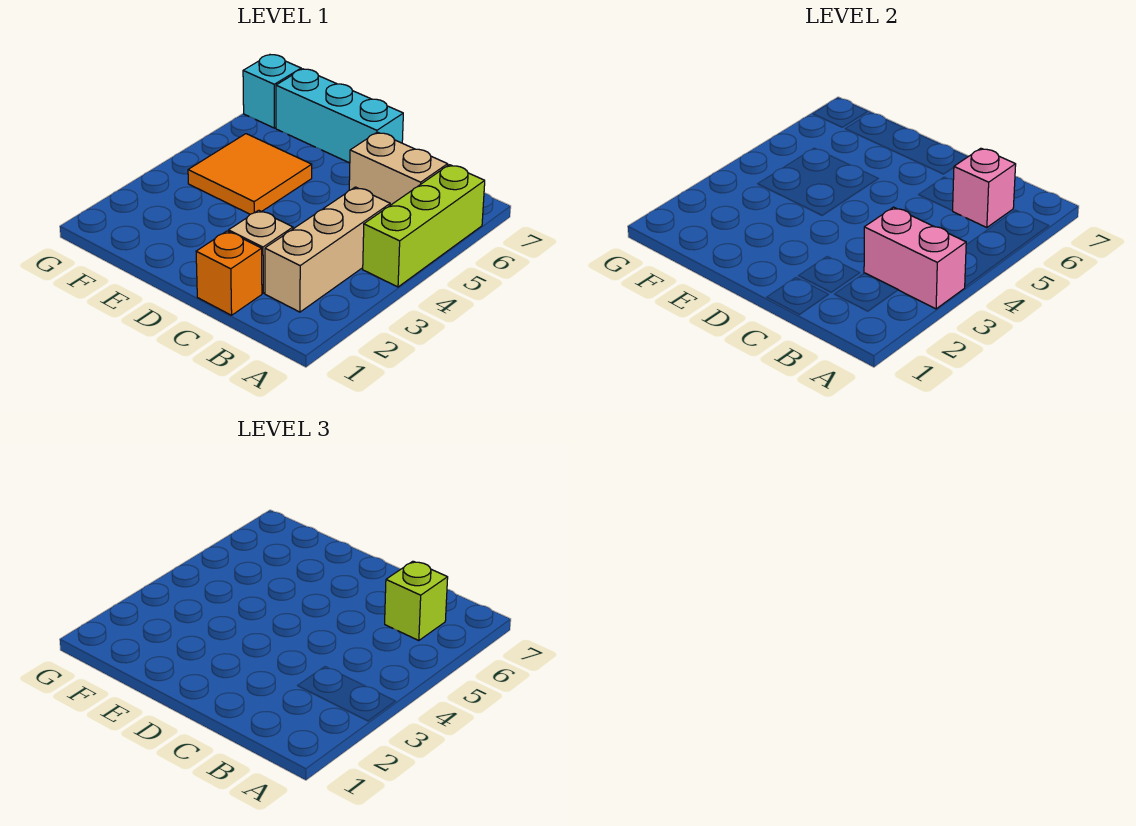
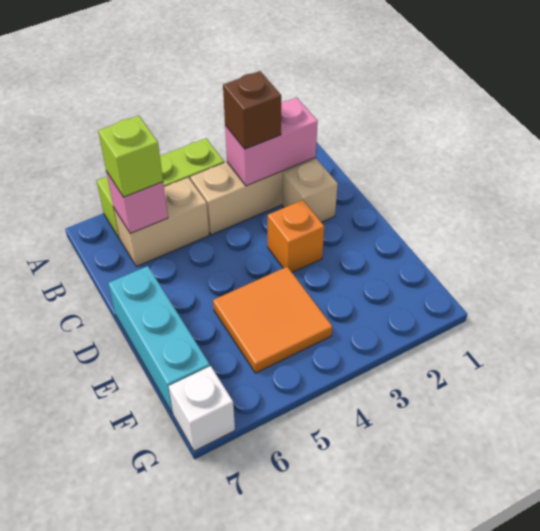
pink 1x2 brick [864,207,966,309] -> pink 1x2 brick turned to [225,98,318,186]
none -> brown 1x1 brick [223,71,281,149]
tan 1x2 brick [349,132,448,205] -> tan 1x2 brick turned to [114,178,209,267]
orange 1x1 brick [196,231,262,315] -> orange 1x1 brick moved to [268,200,324,272]
cyan 1x1 brick [243,55,301,128] -> white 1x1 brick [169,366,235,451]

